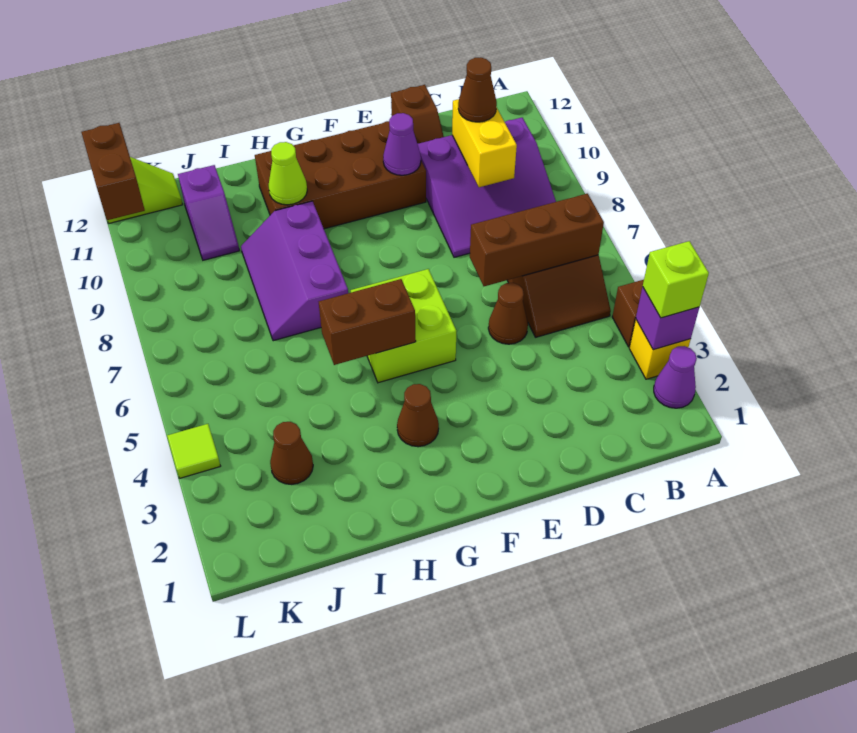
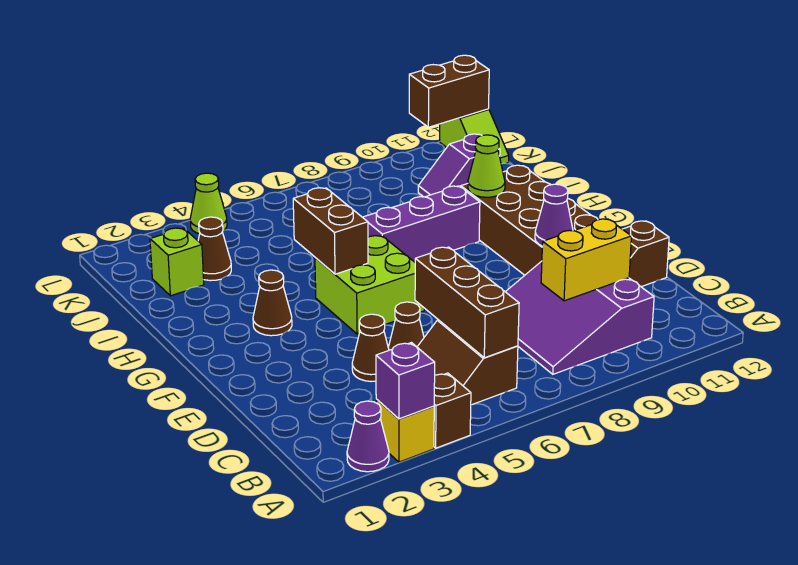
lime 1x1 brick [643,241,709,318] -> lime 1x1 brick moved to [150,228,204,296]
brown 1x1 cone [458,57,497,122] -> brown 1x1 cone moved to [352,314,389,382]
lime 1x1 tile [167,424,220,478] -> lime 1x1 cone [190,173,227,234]

